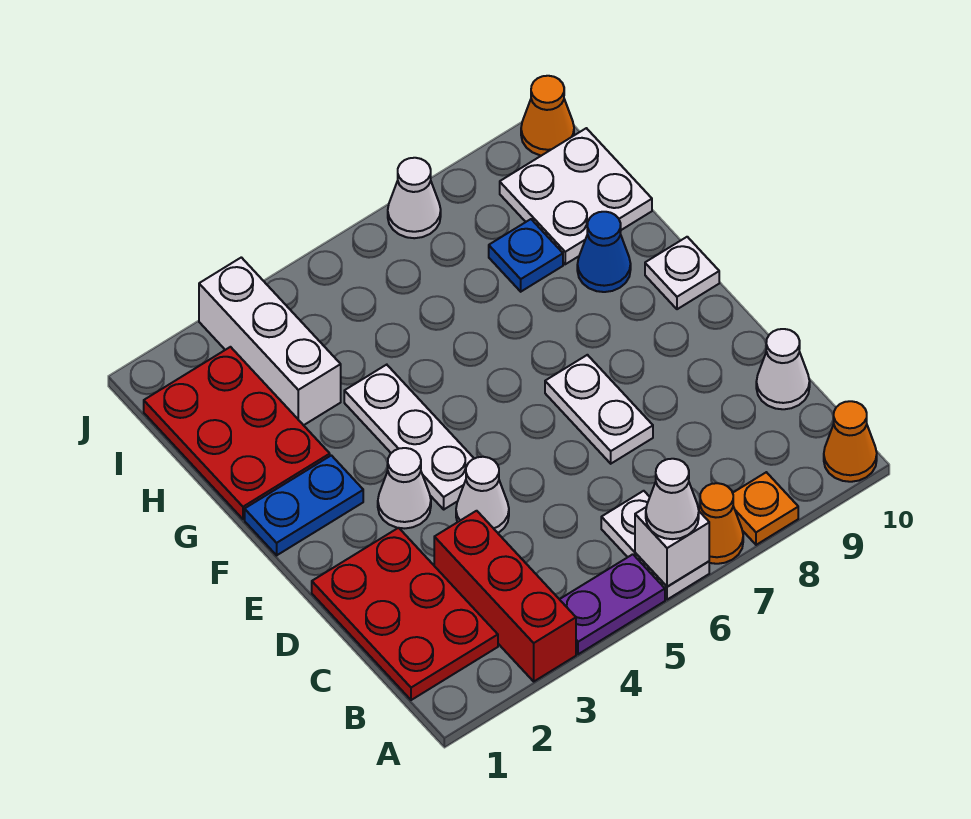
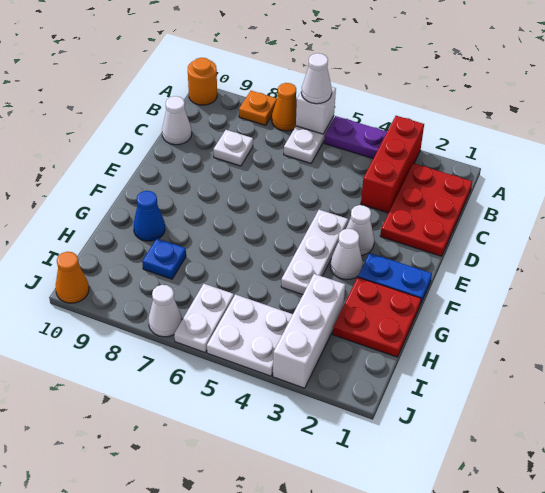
orange 1x1 cone [824,401,877,482] -> orange 1x1 round brick [188,58,217,105]
white 1x1 cone [456,457,509,533] -> white 1x1 cone moved to [330,229,363,280]
white 1x2 plate [545,355,653,464] -> white 1x2 plate moved to [174,284,234,352]
white 1x1 plate [645,237,719,309] -> white 1x1 plate moved to [213,130,253,166]
red 2x3 plate [144,347,330,519] -> red 2x2 plate [333,277,421,357]
white 2x2 plate [500,128,652,264] -> white 2x2 plate moved to [207,294,293,376]

